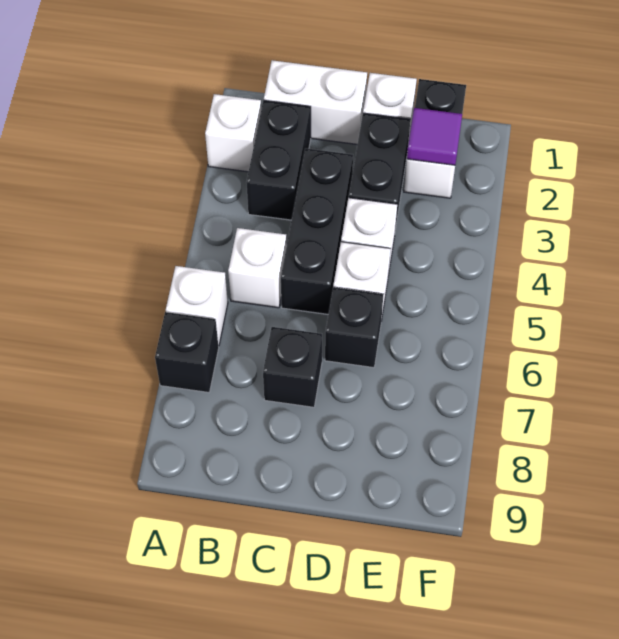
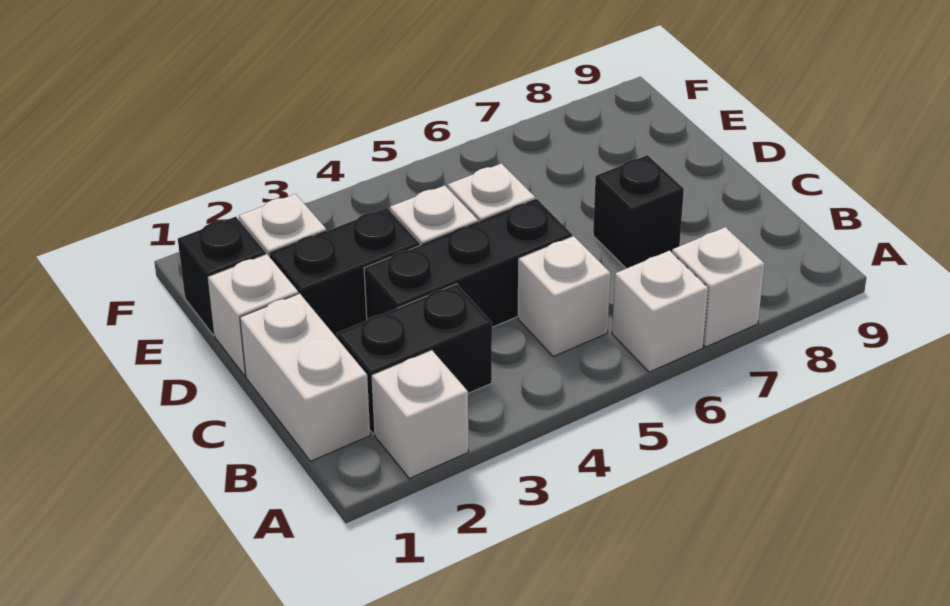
black 1x1 brick [155,312,219,392] -> white 1x1 brick [672,227,765,347]
black 1x1 brick [325,287,384,368] -> none
purple 1x1 tile [407,108,462,165] -> none

